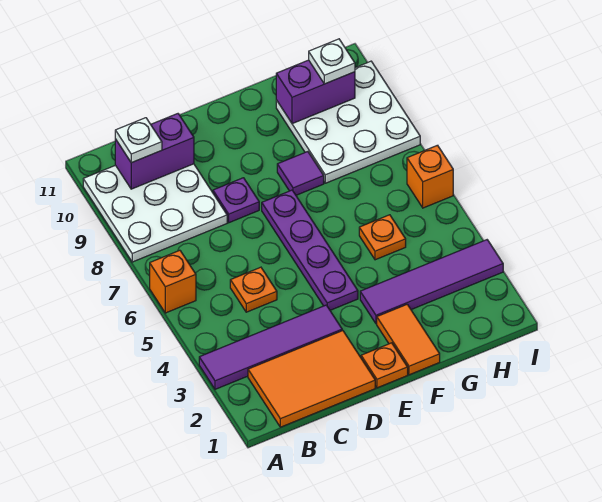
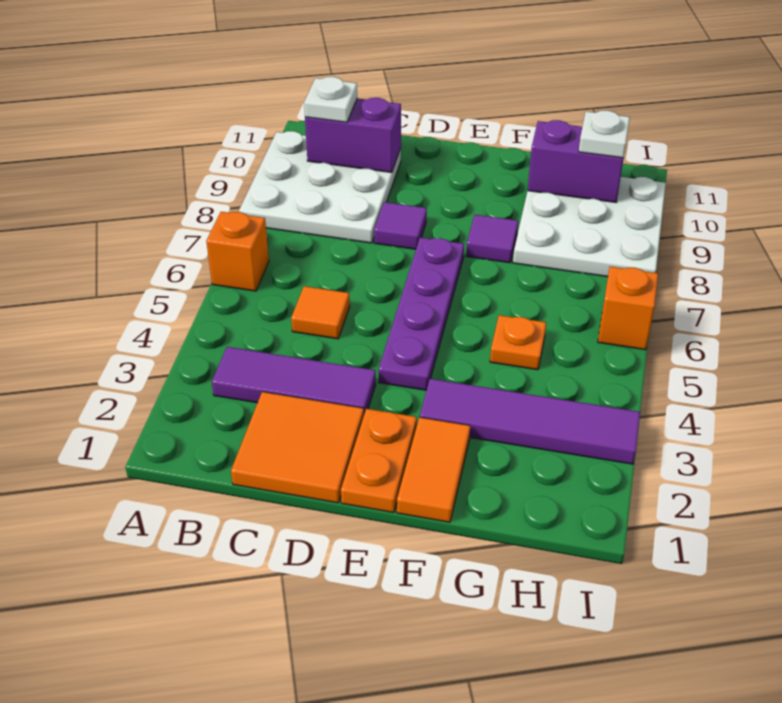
purple 1x4 tile [199,305,342,389] -> purple 1x3 tile [212,347,376,414]
orange 2x3 tile [248,330,375,427] -> orange 2x2 tile [231,392,364,503]
orange 1x1 plate [230,267,277,312] -> orange 1x1 tile [291,286,350,339]
purple 1x1 plate [213,178,259,223] -> purple 1x1 tile [374,202,427,249]
orange 1x1 plate [361,343,408,388] -> orange 1x2 plate [341,409,417,513]

